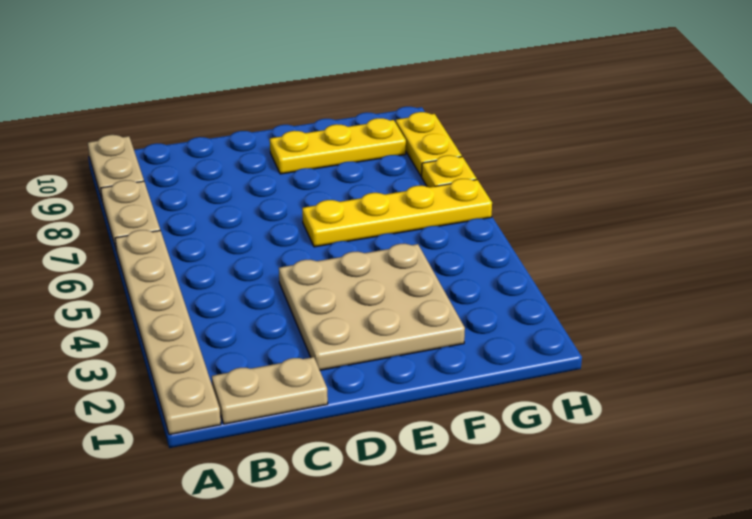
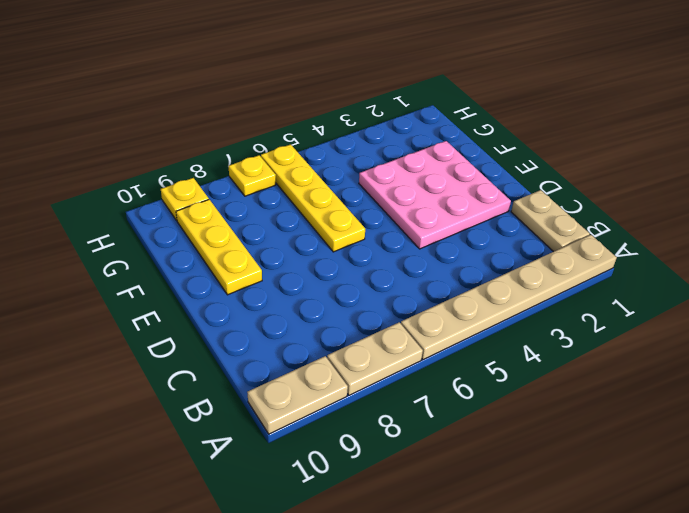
tan 3x3 plate [279,244,465,370] -> pink 3x3 plate [359,141,511,249]
yellow 1x2 plate [396,112,462,177] -> yellow 1x1 plate [161,178,209,221]

